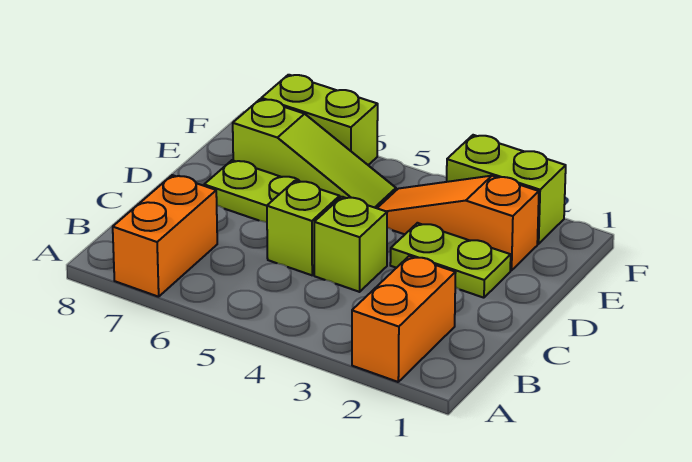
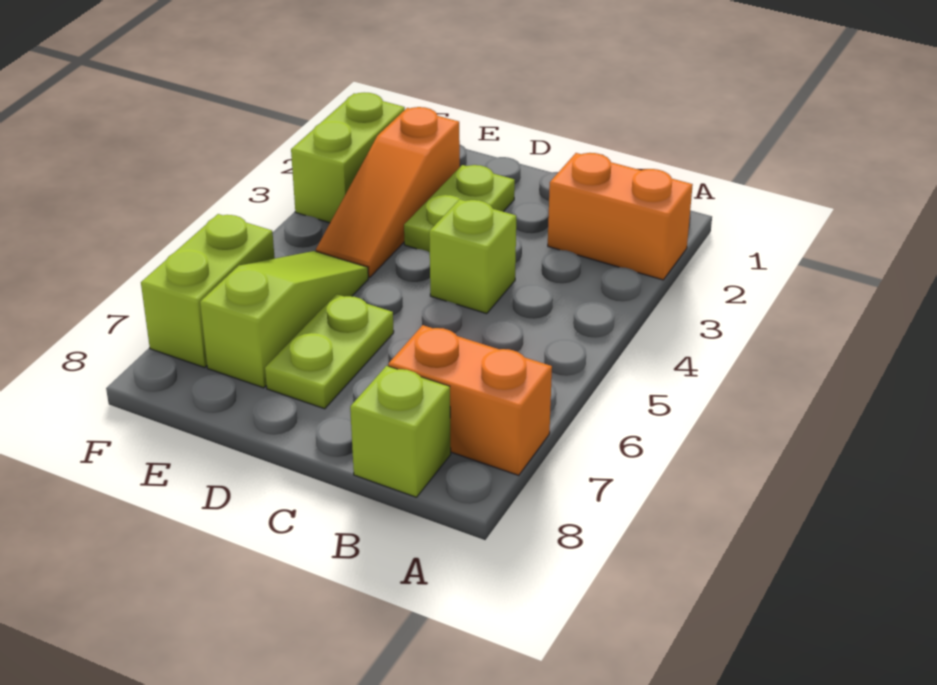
lime 1x1 brick [267,181,340,275] -> lime 1x1 brick moved to [350,366,451,497]

